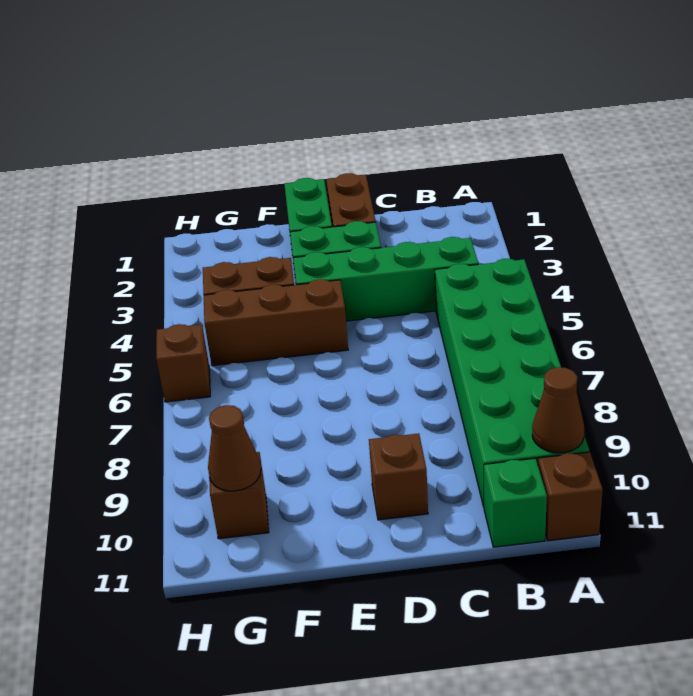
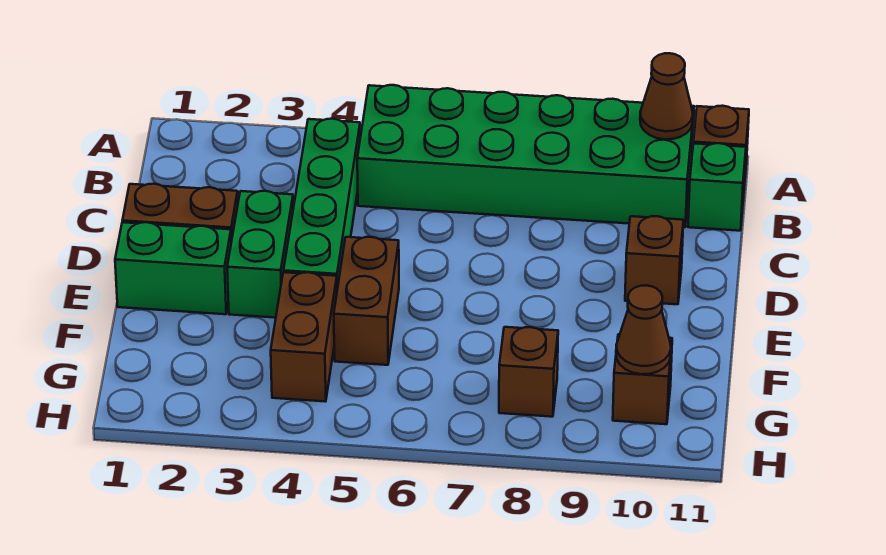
brown 1x3 brick [204,279,348,366] -> brown 1x2 brick [334,237,399,365]
brown 1x1 brick [156,324,210,402] -> brown 1x1 brick moved to [499,327,558,417]

